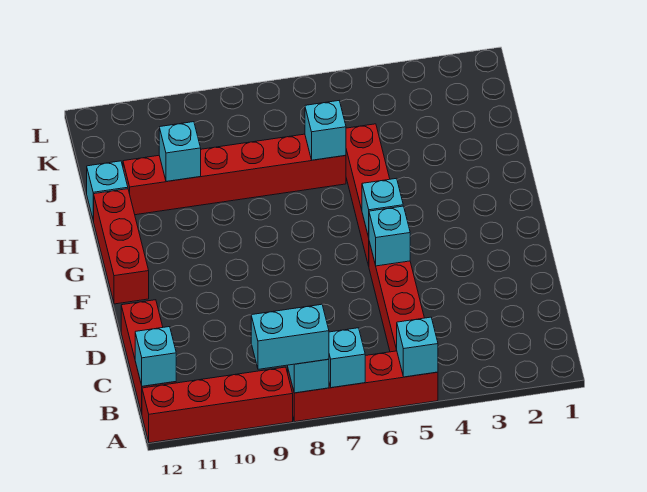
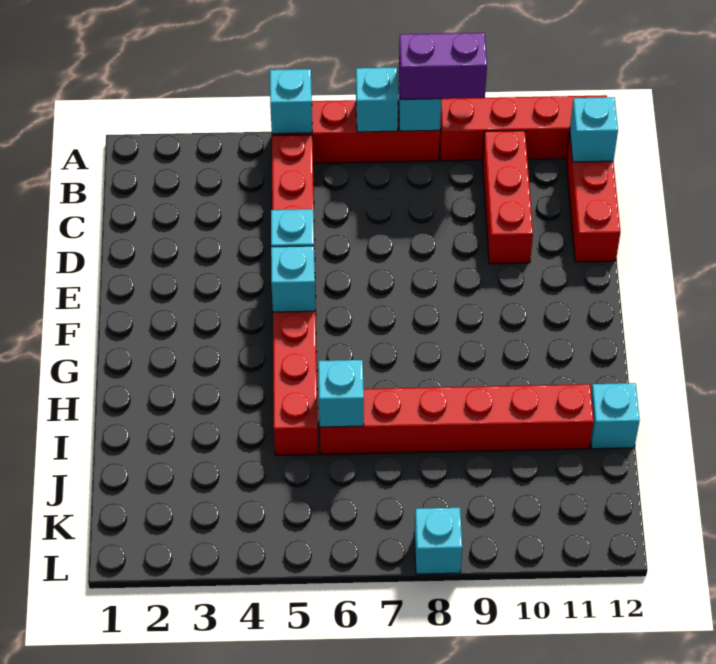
cyan 1x2 brick [251,304,329,369] -> purple 1x2 brick [399,33,487,99]
red 1x3 brick [93,189,149,304] -> red 1x3 brick moved to [483,131,533,264]
cyan 1x1 brick [159,122,201,181] -> cyan 1x1 brick moved to [414,508,462,574]

